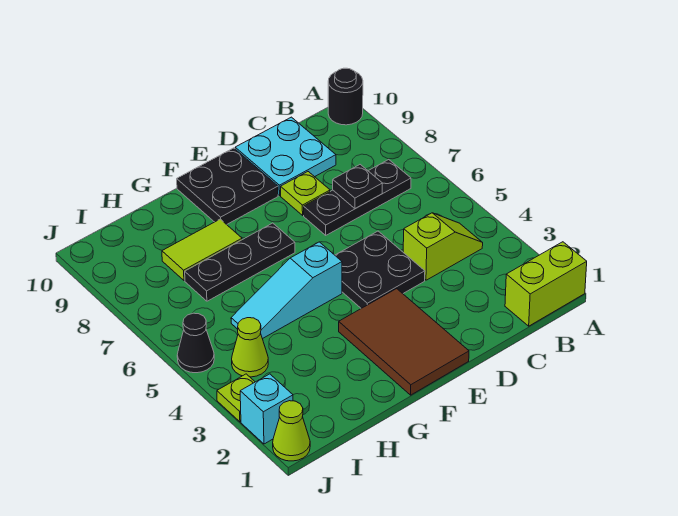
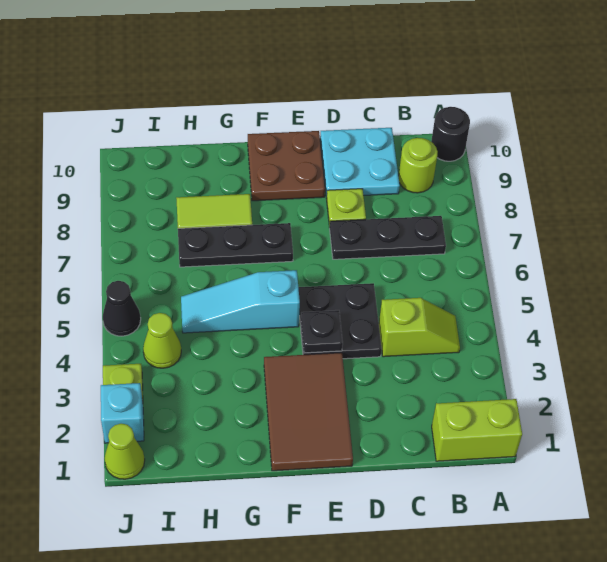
none -> lime 1x1 round brick [399,138,438,193]
black 1x1 plate [333,165,382,209] -> black 1x1 plate moved to [301,310,343,353]
black 2x2 plate [177,148,278,225] -> brown 2x2 plate [248,131,325,201]

